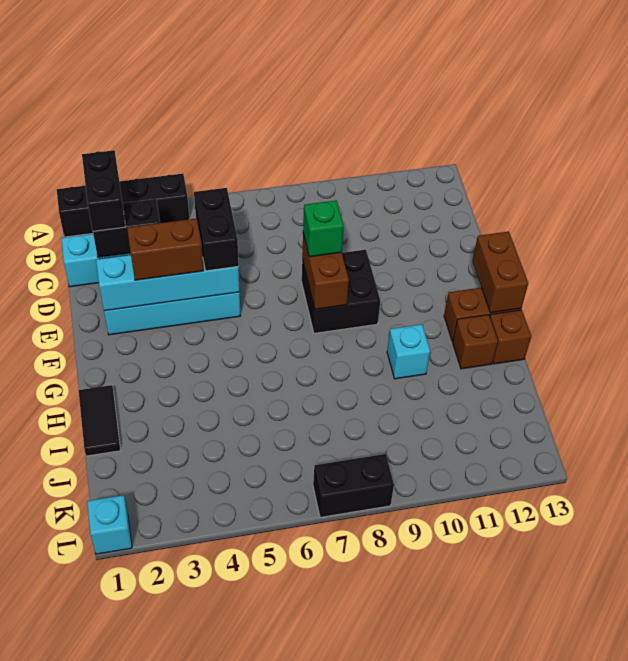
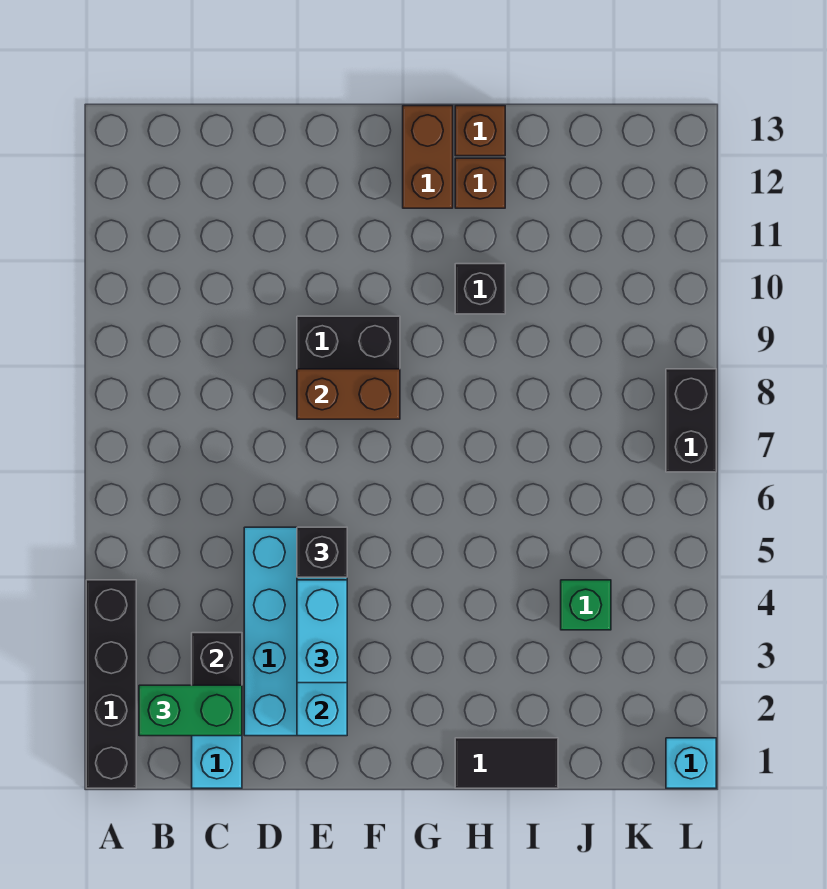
black 1x2 brick [82,150,126,231] -> green 1x2 brick [139,685,242,736]
black 1x2 brick [194,188,239,271] -> black 1x1 brick [297,527,347,577]
brown 1x2 brick [127,218,204,280] -> cyan 1x2 brick [297,580,347,683]
green 1x1 brick [303,200,344,257] -> green 1x1 brick moved to [561,580,611,630]
brown 1x2 brick [472,232,528,313] -> none
cyan 1x1 brick [387,324,430,379] -> black 1x1 brick [455,264,505,314]

